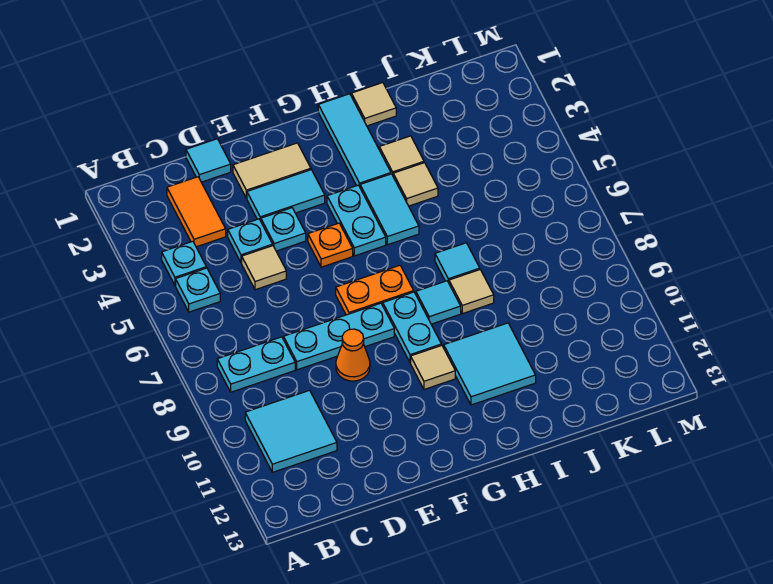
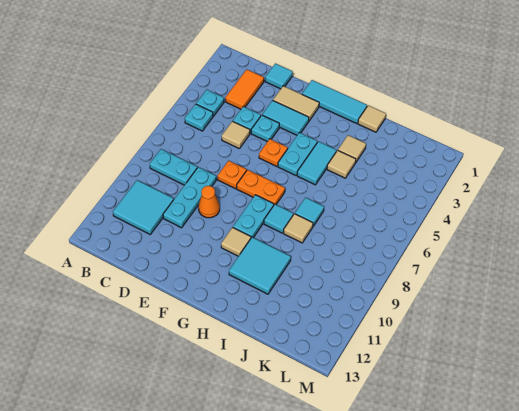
cyan 1x3 plate [284,303,394,370] -> cyan 1x3 plate turned to [163,167,216,228]
none -> orange 1x1 plate [218,161,247,189]
cyan 1x3 tile [318,94,391,187] -> cyan 1x3 tile turned to [302,80,367,124]

